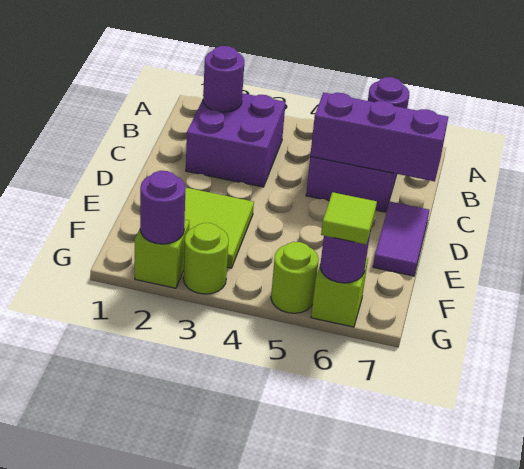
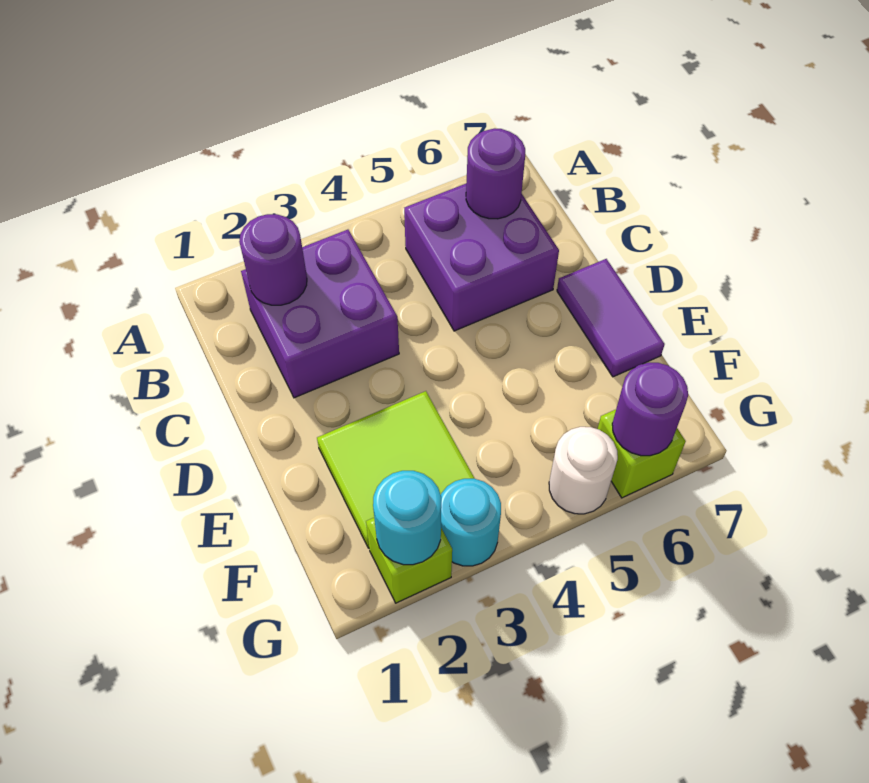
purple 1x3 brick [310,92,448,181] -> none
purple 1x1 round brick [140,171,186,244] -> cyan 1x1 round brick [373,471,441,565]
lime 1x1 round brick [183,223,229,294] -> cyan 1x1 round brick [441,479,501,566]
lime 1x1 round brick [271,242,319,313] -> white 1x1 round brick [549,427,618,514]
lime 1x1 tile [321,192,377,244] -> none

